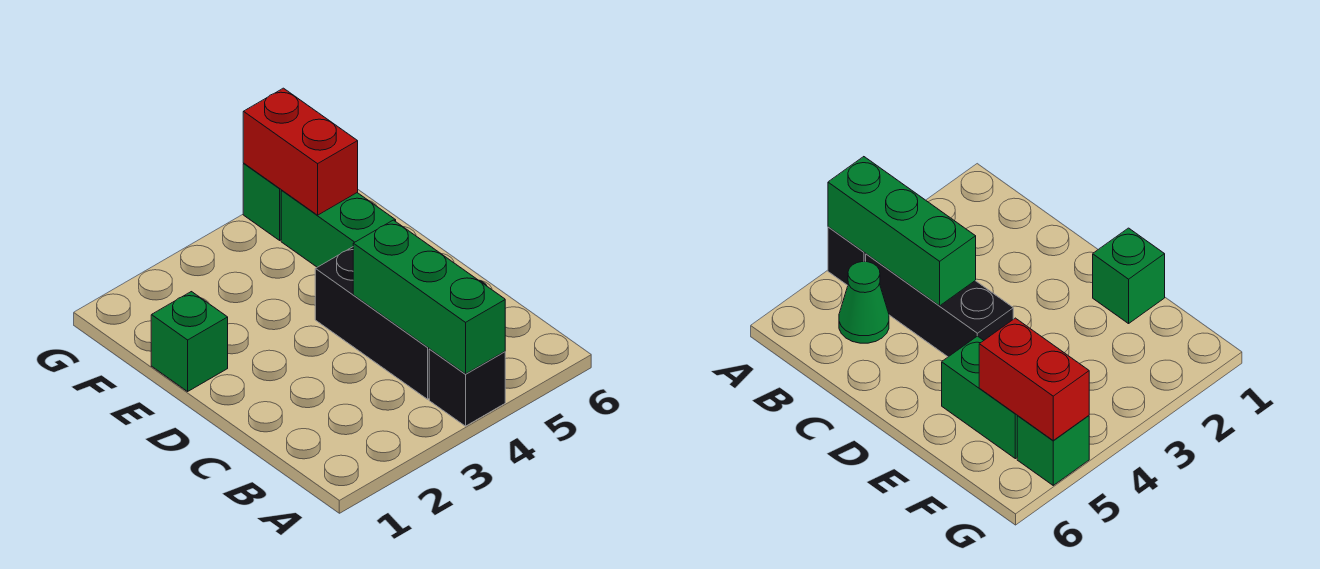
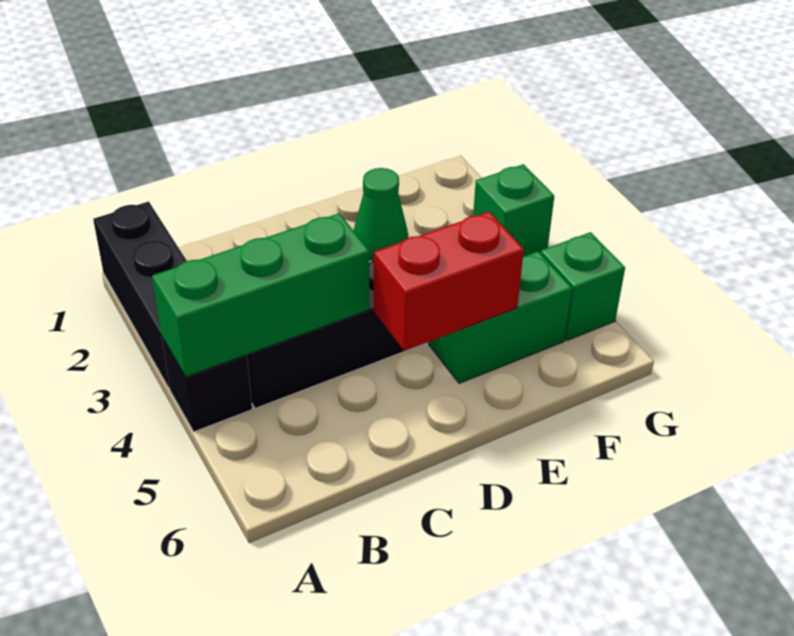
none -> black 1x3 brick [93,201,187,388]
green 1x1 cone [839,262,889,343] -> green 1x1 cone moved to [353,168,408,260]
green 1x1 brick [151,292,228,391] -> green 1x1 brick moved to [473,164,554,256]
red 1x2 brick [243,88,358,215] -> red 1x2 brick moved to [374,212,524,351]

